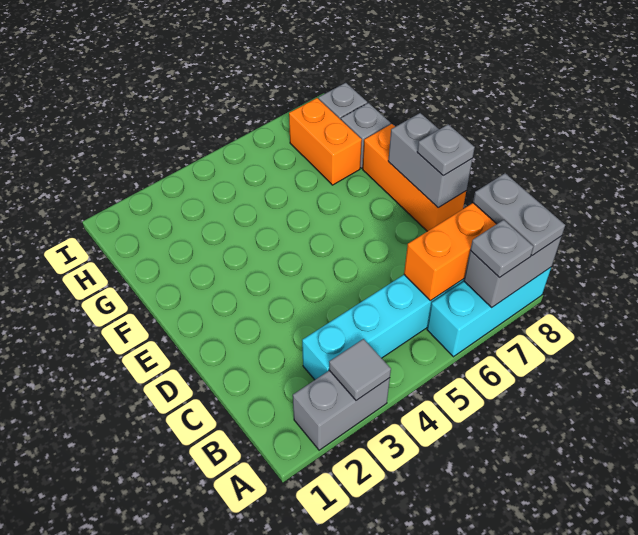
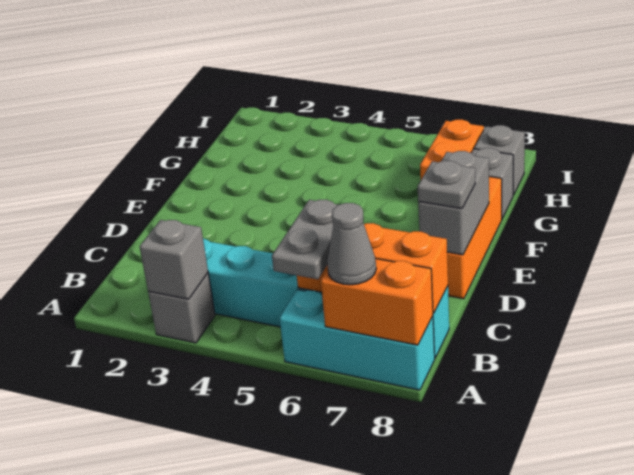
grey 1x2 brick [293,370,390,450] -> grey 1x1 brick [148,273,215,343]
grey 1x1 tile [329,339,391,401] -> grey 1x1 brick [140,220,208,299]
grey 1x2 brick [464,236,562,308] -> orange 1x2 brick [321,259,433,345]
grey 1x1 plate [470,220,533,278] -> grey 1x1 cone [327,203,376,285]
grey 1x2 plate [473,173,565,256] -> grey 1x2 plate moved to [272,200,338,279]

